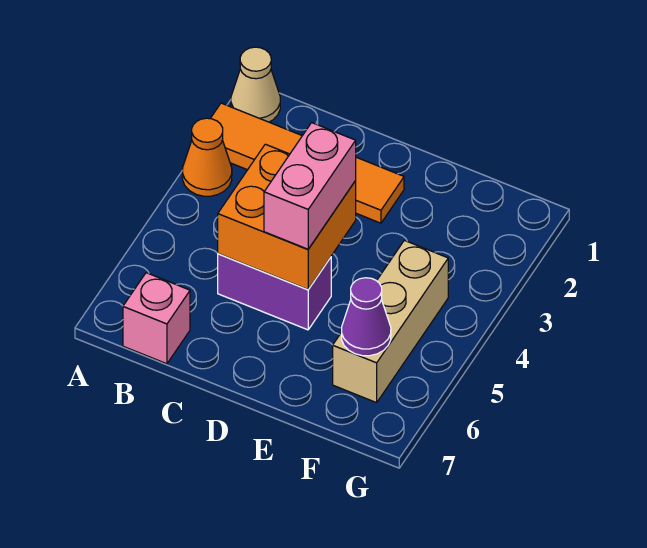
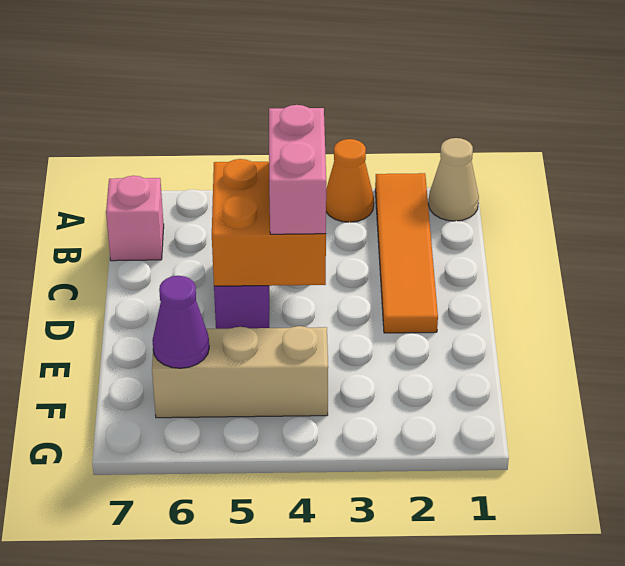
pink 1x2 brick [264,123,356,249] -> pink 1x2 brick turned to [269,105,326,234]

